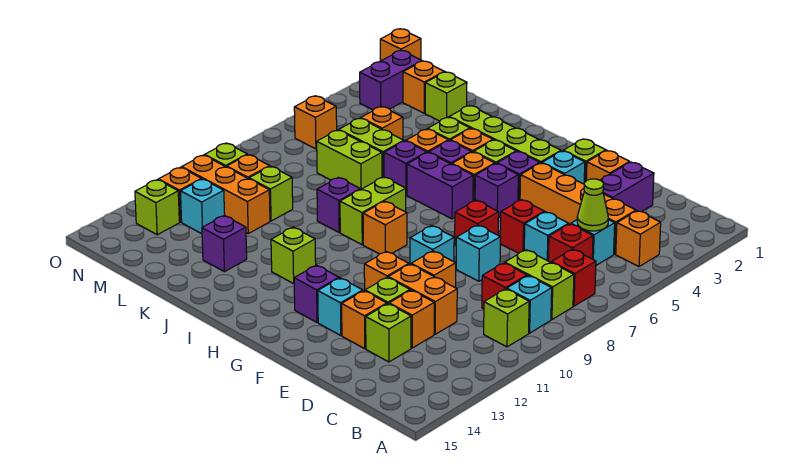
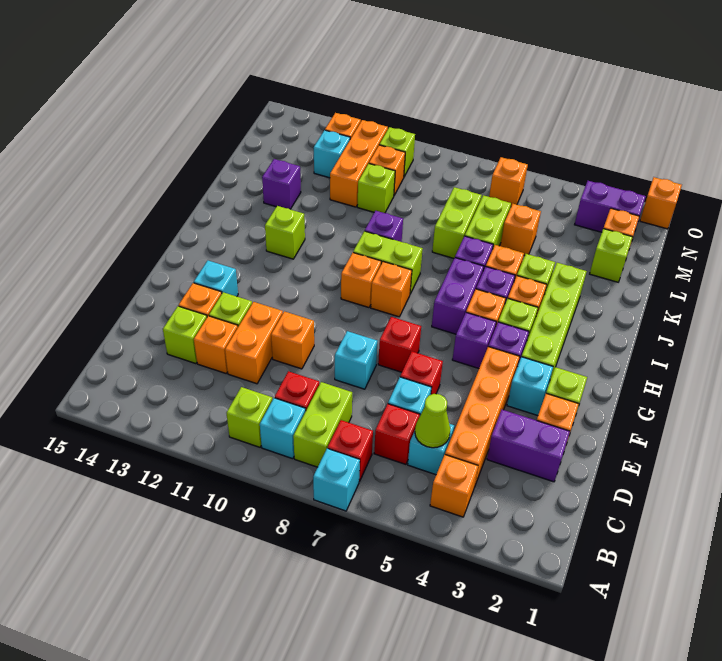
cyan 1x1 brick [410,226,454,264] -> cyan 1x1 brick moved to [313,448,360,511]
orange 1x1 brick [364,251,409,290] -> orange 1x1 brick moved to [371,262,412,317]
purple 1x1 brick [294,265,339,322] -> none
lime 1x1 brick [135,180,179,235] -> none

